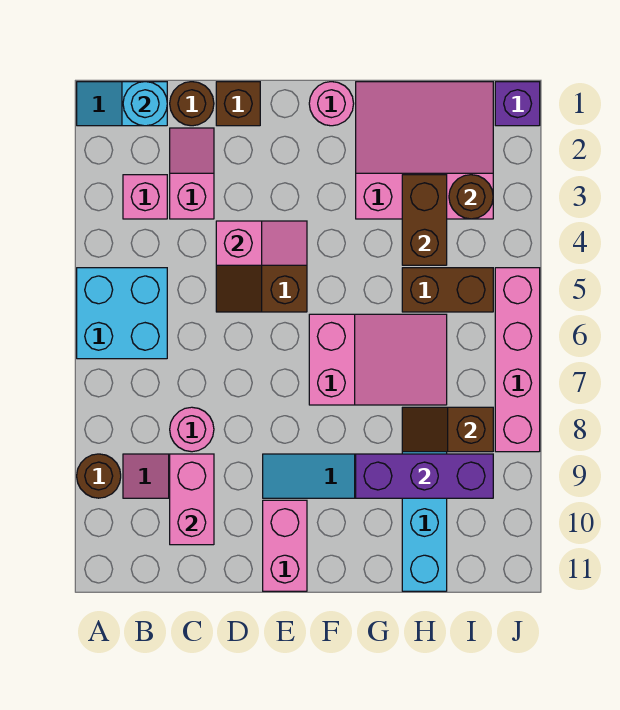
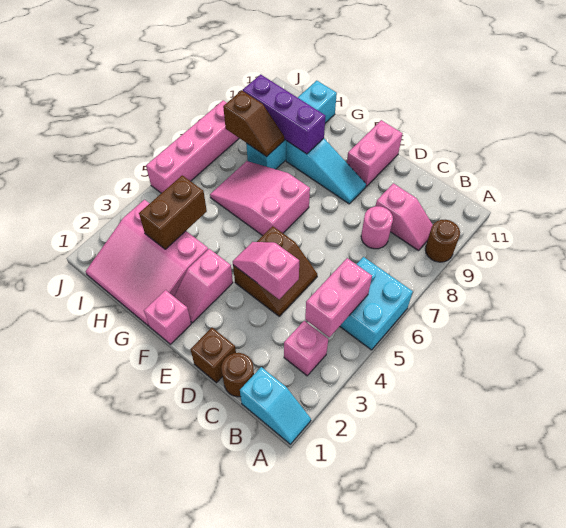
cyan 1x1 round brick [123,82,167,126] -> none
pink 1x2 slope [170,128,214,219] -> pink 1x2 slope moved to [174,249,233,323]
pink 1x2 brick [170,454,214,545] -> pink 1x2 brick moved to [305,258,372,337]
pink 1x1 round brick [309,82,354,126] -> pink 1x1 brick [144,290,191,344]
brown 1x2 brick [402,268,493,312] -> none
brown 1x1 round brick [449,175,493,219] -> none
purple 1x1 brick [495,82,540,126] -> none

